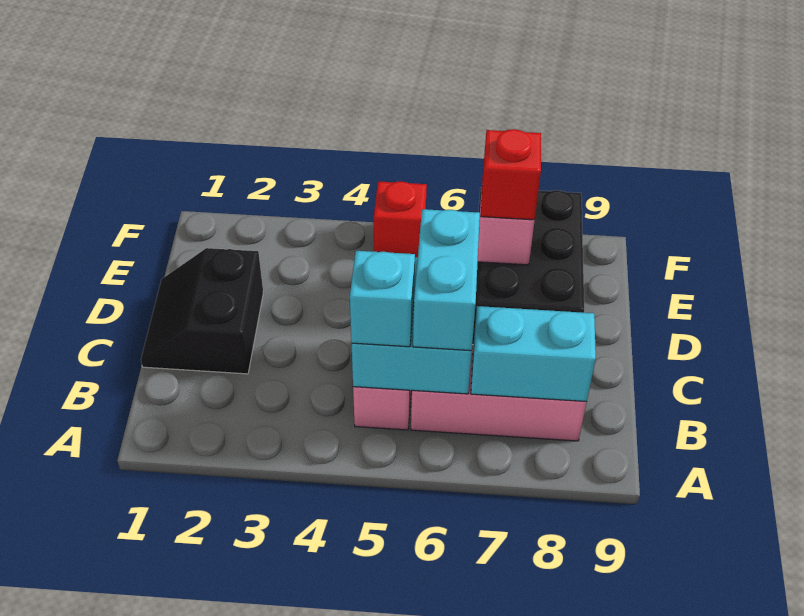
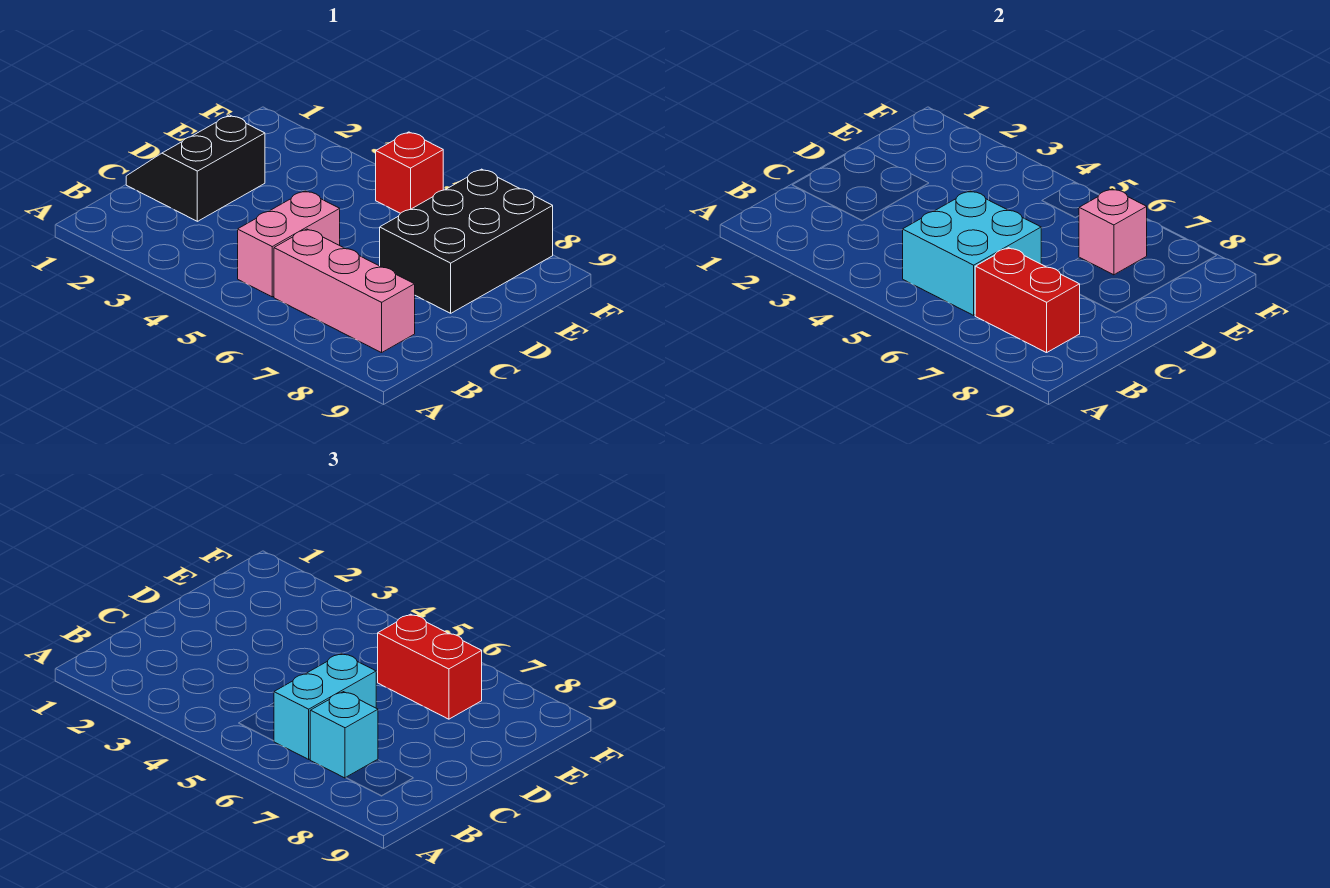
cyan 1x1 brick [350,251,415,347] -> cyan 1x1 brick moved to [310,692,378,778]
cyan 1x2 brick [471,306,596,402] -> red 1x2 brick [975,248,1080,353]
red 1x1 brick [481,129,541,220] -> red 1x2 brick [378,614,482,719]

